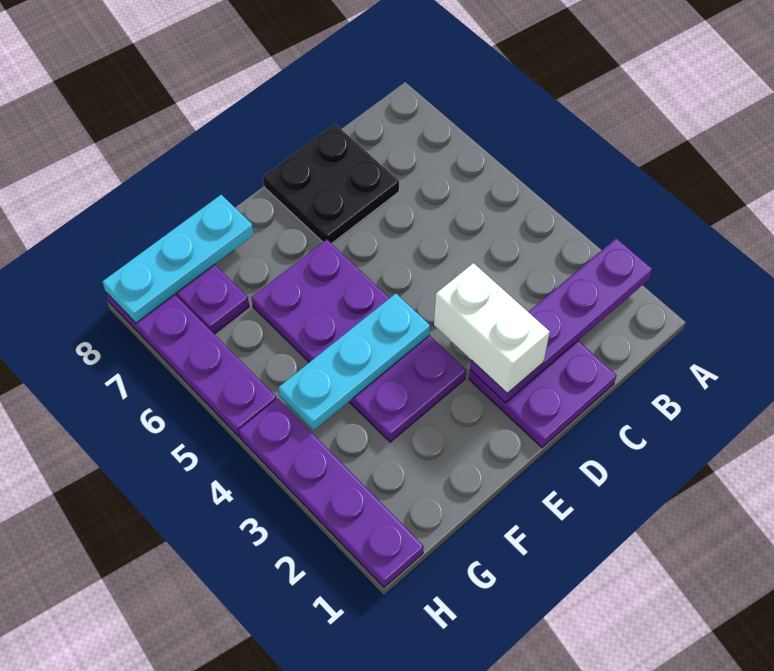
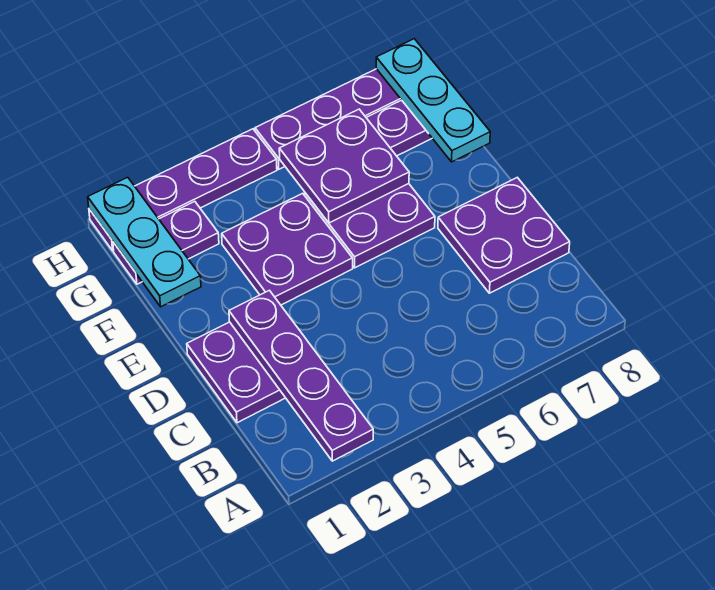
black 2x2 plate [263,124,399,244] -> purple 2x2 plate [438,178,570,293]
white 1x2 brick [434,263,550,393] -> none
cyan 1x3 plate [279,293,430,430] -> cyan 1x3 plate moved to [88,177,201,307]
none -> purple 2x2 plate [279,109,409,223]
none -> purple 1x2 plate [113,201,219,284]

